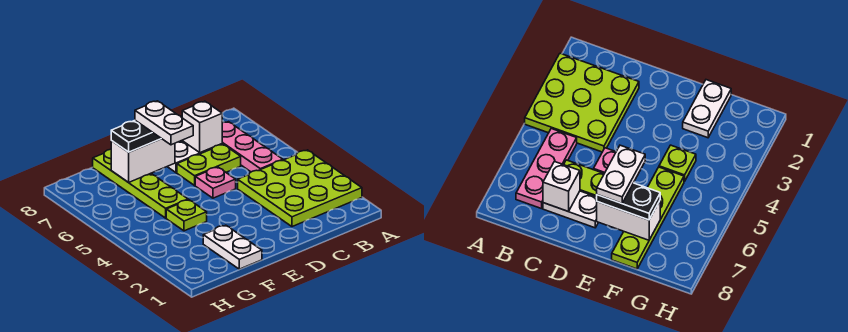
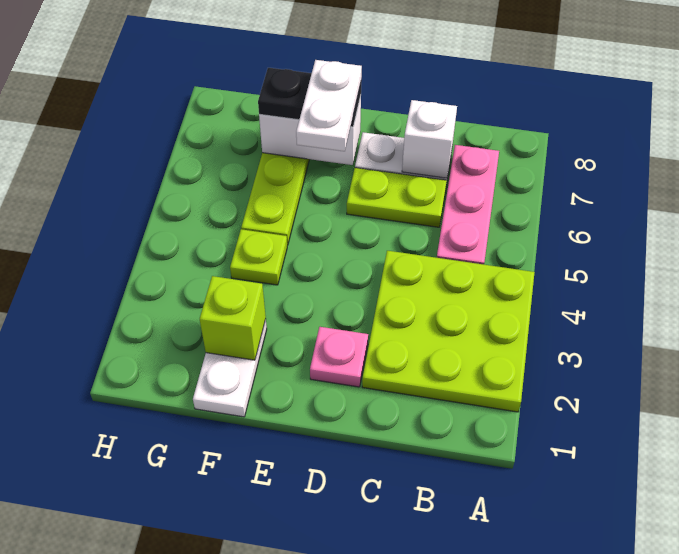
pink 1x1 plate [195,167,236,198] -> pink 1x1 plate moved to [310,327,368,387]
none -> lime 1x1 brick [200,276,266,360]

